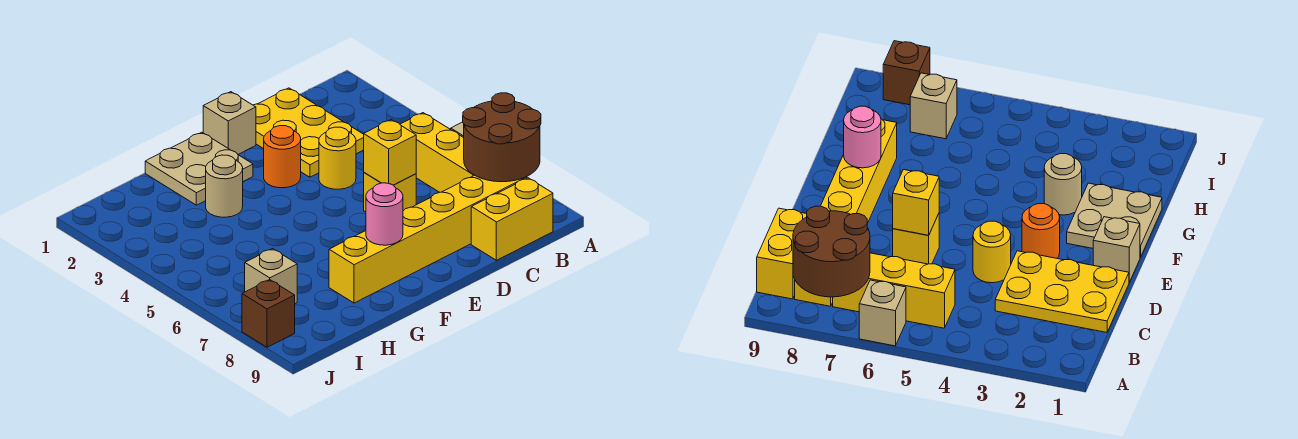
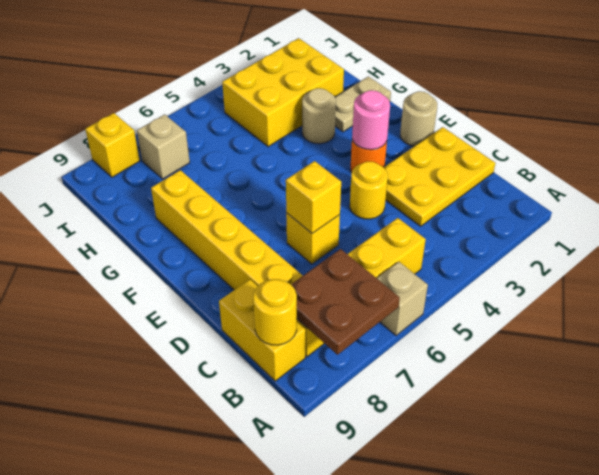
brown 2x2 round brick [463,93,541,182] -> brown 2x2 plate [291,249,400,355]
none -> yellow 1x1 round brick [253,279,297,345]
tan 1x1 brick [203,92,256,154] -> tan 1x1 round brick [400,91,437,146]
tan 2x2 plate [145,132,253,205] -> tan 1x2 plate [335,76,391,132]
pink 1x1 round brick [366,183,403,245] -> pink 1x1 round brick moved to [352,90,390,150]
none -> yellow 2x3 brick [222,38,344,147]
brown 1x1 brick [242,280,295,347] -> yellow 1x1 brick [85,113,140,177]

